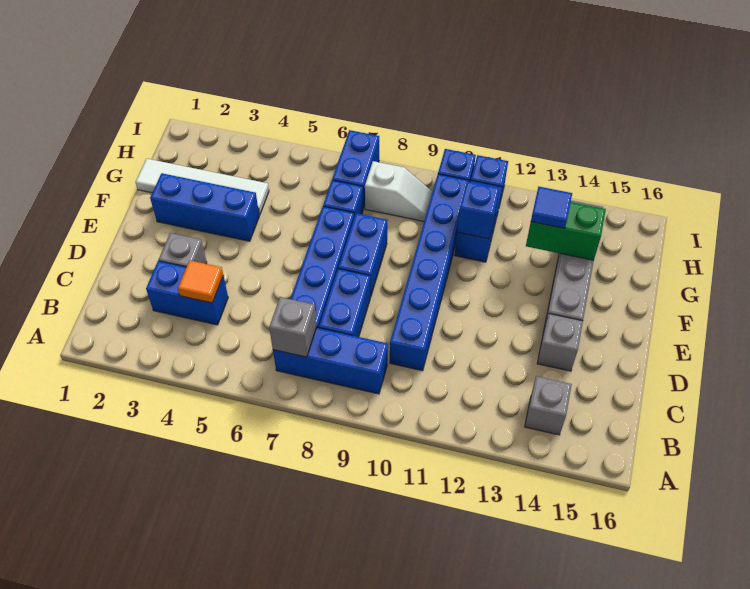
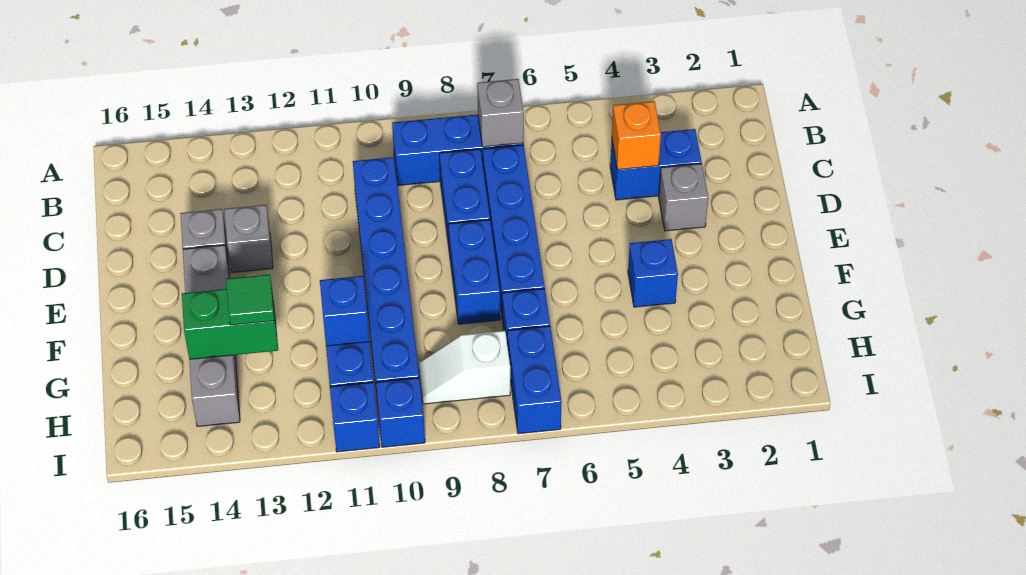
grey 1x1 brick [525,376,572,435] -> grey 1x1 brick moved to [225,205,273,273]
orange 1x1 tile [178,260,223,303] -> orange 1x1 brick [612,101,661,170]
blue 1x3 brick [150,173,259,241] -> blue 1x1 brick [628,239,678,307]
white 1x4 tile [135,159,269,215] -> none
blue 1x1 tile [531,187,572,228] -> green 1x1 tile [226,275,274,325]

